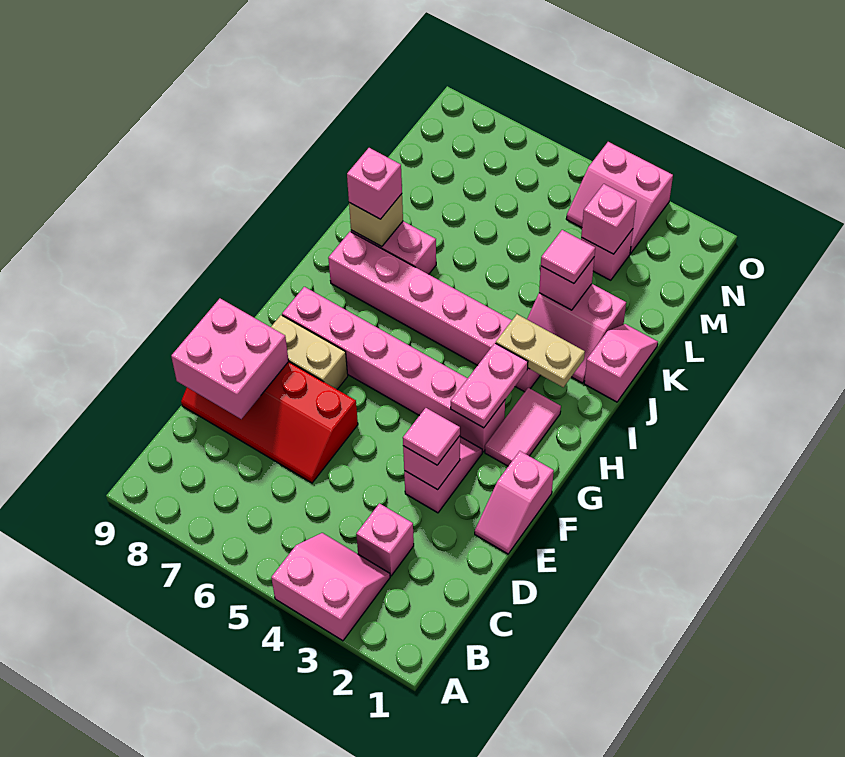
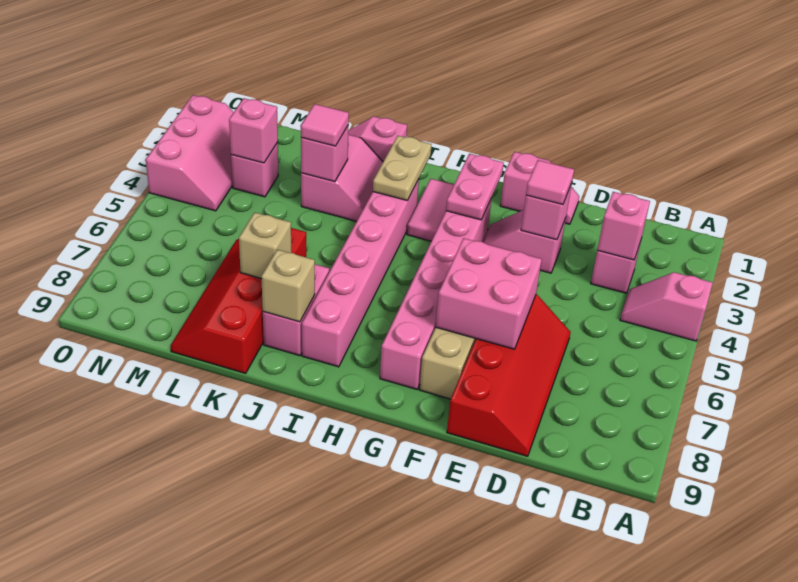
pink 2x2 slope [271,533,390,641] -> pink 1x2 slope [620,272,713,341]
pink 2x2 brick [171,299,289,419] -> pink 2x2 brick moved to [436,238,542,349]
pink 1x2 tile [485,388,561,466] -> pink 1x2 tile turned to [407,179,454,241]
pink 1x2 plate [451,343,528,428] -> pink 1x2 plate turned to [446,154,504,220]
pink 1x1 brick [347,148,402,219] -> pink 1x1 brick moved to [597,192,650,260]
none -> red 2x4 slope [171,228,306,373]
none -> tan 1x1 brick [239,212,291,278]
pink 2x2 slope [566,142,673,253] -> pink 2x3 slope [146,95,234,211]

